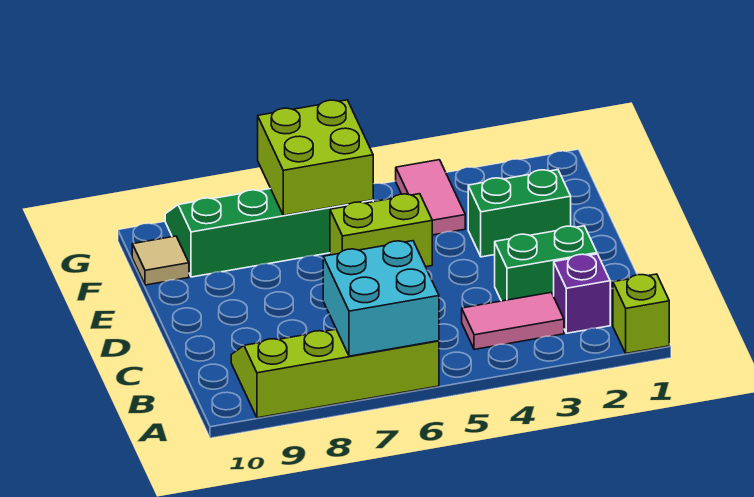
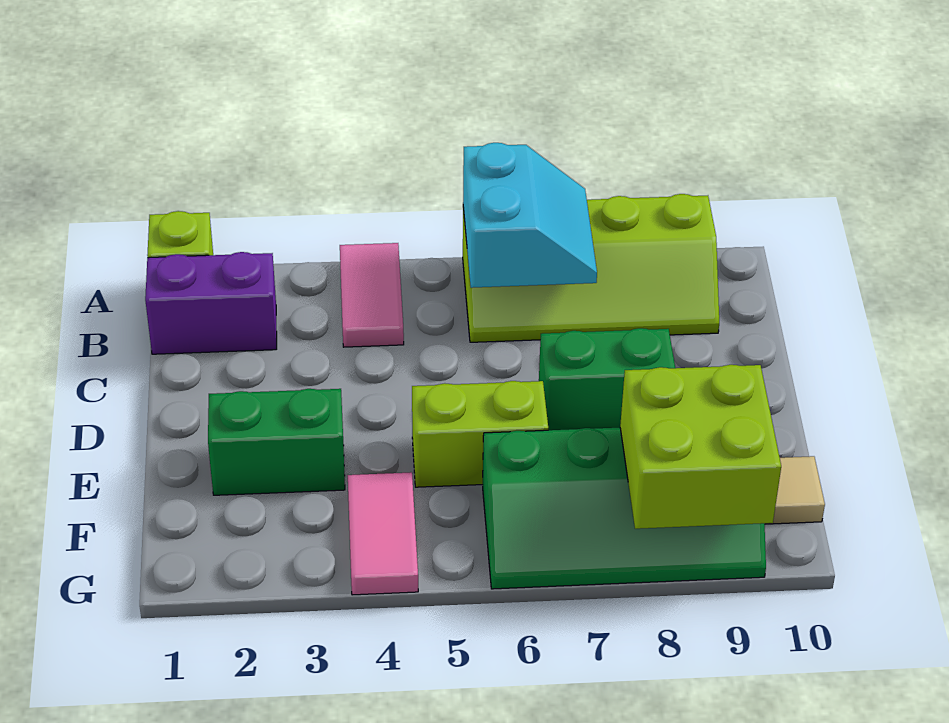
cyan 2x2 brick [323,241,439,356] -> cyan 2x2 slope [463,143,597,288]
purple 1x1 brick [554,254,610,333] -> purple 1x2 brick [145,252,277,354]
pink 1x2 tile [462,293,564,350] -> pink 1x2 tile turned to [340,243,404,347]
green 1x2 brick [495,226,597,301] -> green 1x2 brick moved to [539,328,675,430]
lime 2x2 brick [258,100,373,215] -> lime 2x2 brick moved to [620,365,781,529]

